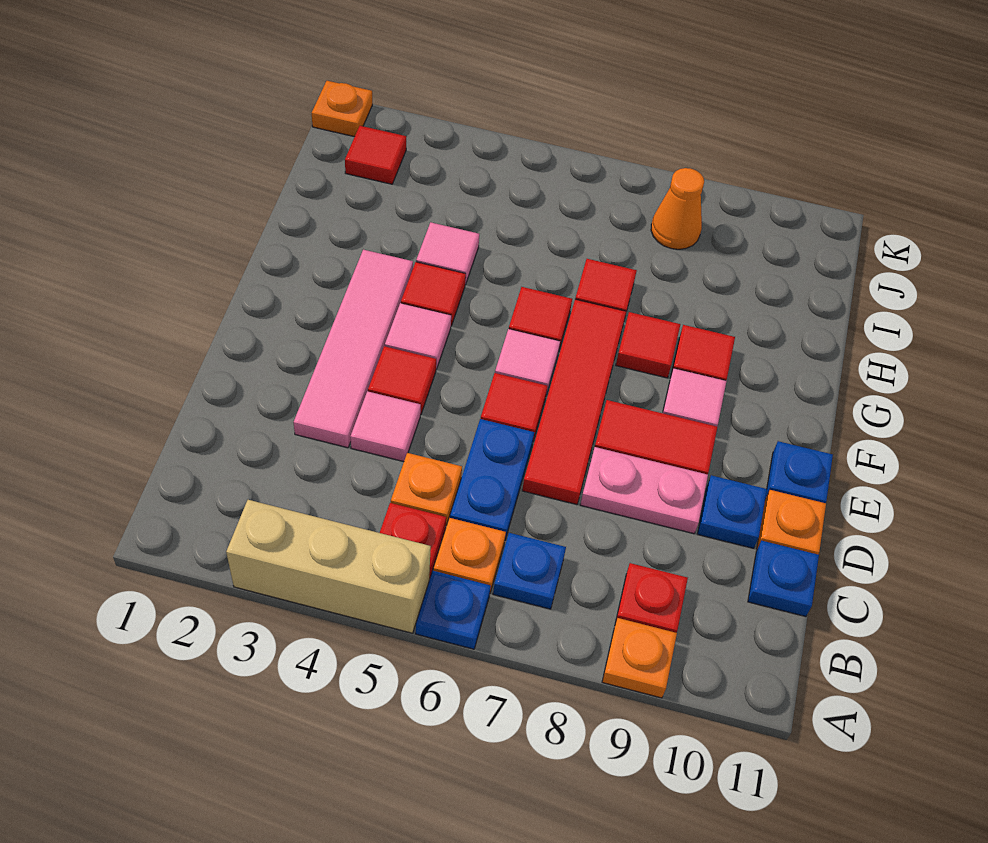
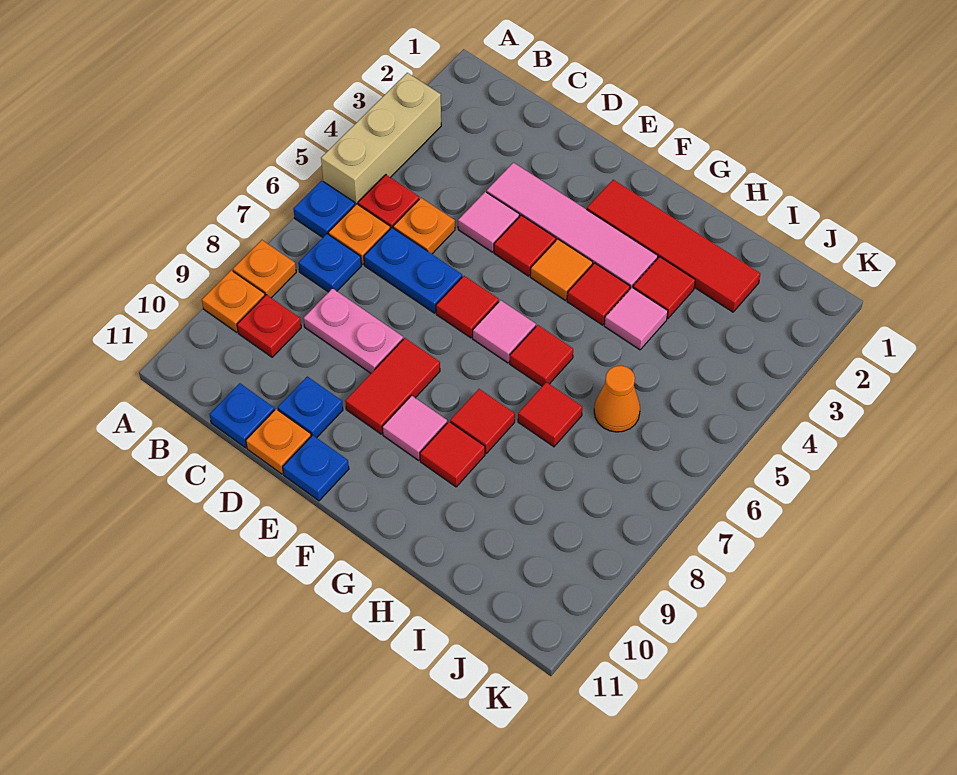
red 1x4 tile [522,299,626,504] -> red 1x4 tile moved to [587,180,760,312]
pink 1x2 plate [580,447,708,534] -> pink 1x2 plate turned to [304,288,403,373]
pink 1x1 tile [385,303,451,369] -> orange 1x1 tile [530,239,593,300]
red 1x1 tile [345,126,406,184] -> red 1x1 tile moved to [633,257,695,319]
orange 1x1 cone [651,168,704,249] -> orange 1x1 cone moved to [594,366,640,432]
orange 1x1 plate [312,81,372,137] -> orange 1x1 plate moved to [233,240,296,298]

